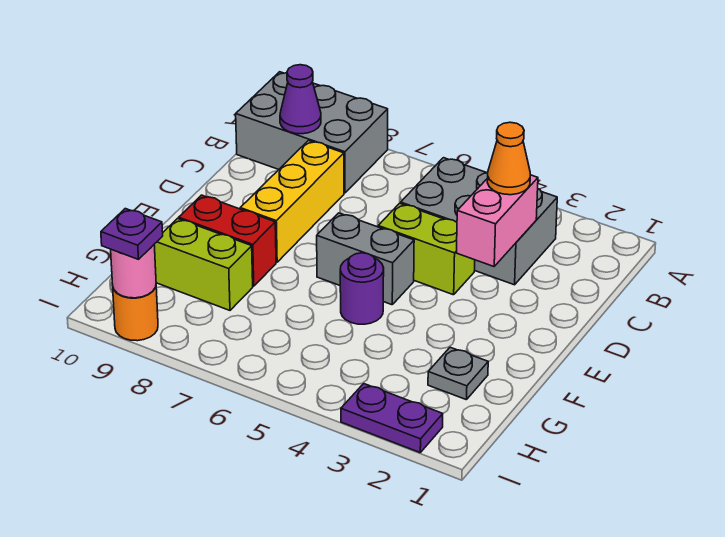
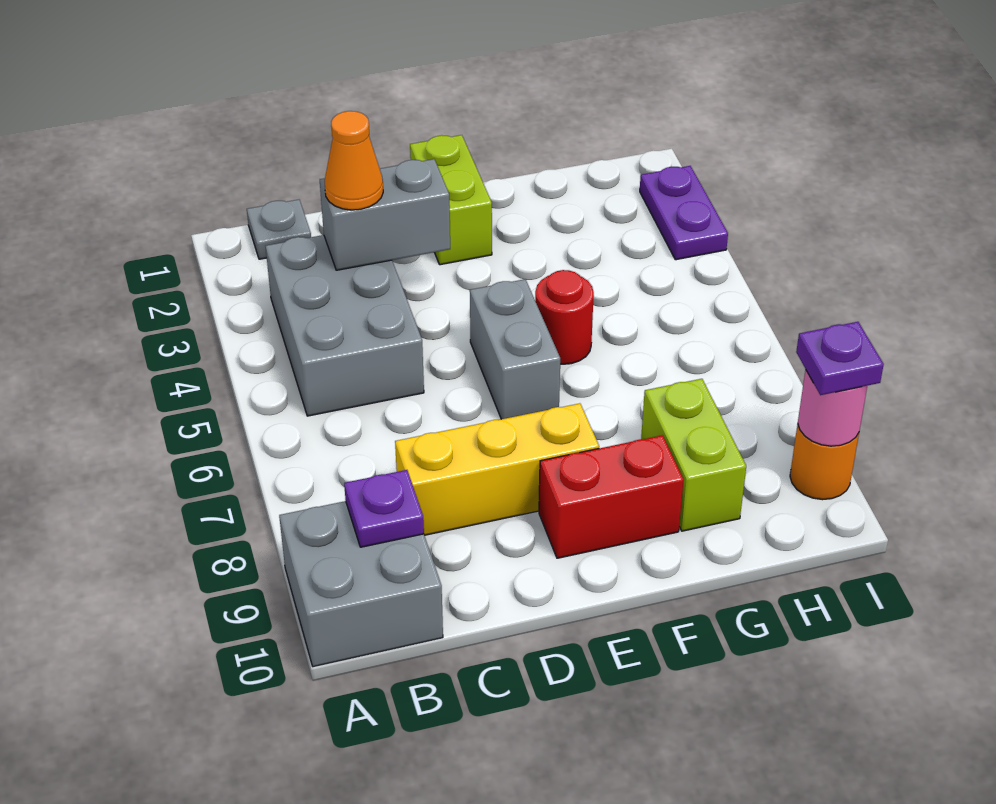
grey 2x3 brick [236,72,388,193] -> grey 2x2 brick [279,501,443,667]
purple 1x1 cone [280,65,321,134] -> purple 1x1 plate [344,470,424,547]
pink 1x2 brick [456,175,538,266] -> grey 1x2 brick [320,159,450,270]
lime 1x2 brick [378,203,475,295] -> lime 1x2 brick moved to [410,135,492,265]
purple 1x1 round brick [340,253,384,324] -> red 1x1 round brick [535,270,594,364]
red 1x2 brick [179,195,276,286] -> red 1x2 brick turned to [539,435,684,558]
grey 1x1 plate [428,347,488,400] -> grey 1x1 plate moved to [247,200,311,259]

